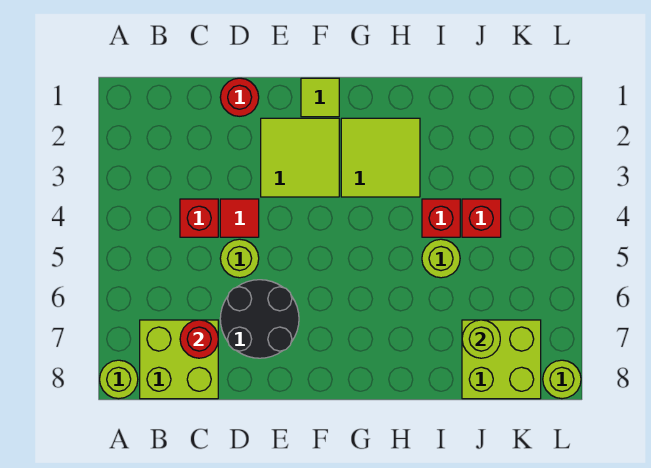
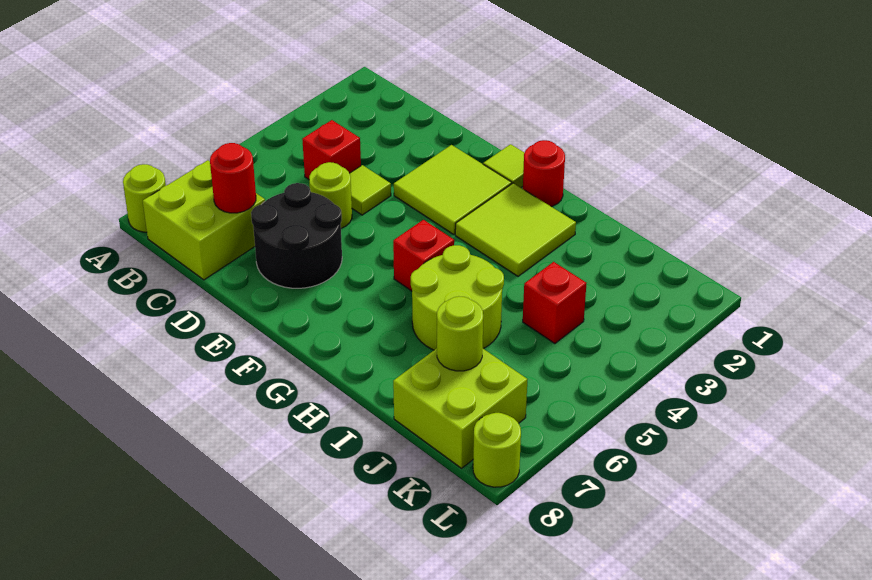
red 1x1 round brick [220,78,259,116] -> red 1x1 round brick moved to [523,140,565,206]
red 1x1 tile [220,199,259,237] -> lime 1x1 tile [349,165,391,215]
red 1x1 brick [422,199,460,237] -> red 1x1 brick moved to [393,220,454,291]
lime 1x1 round brick [422,239,460,278] -> lime 2x2 round brick [411,245,504,350]

